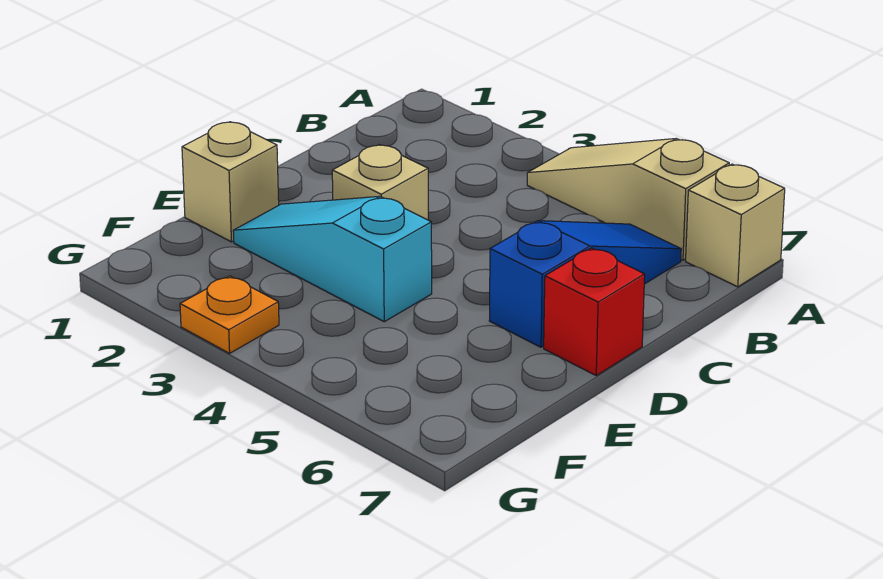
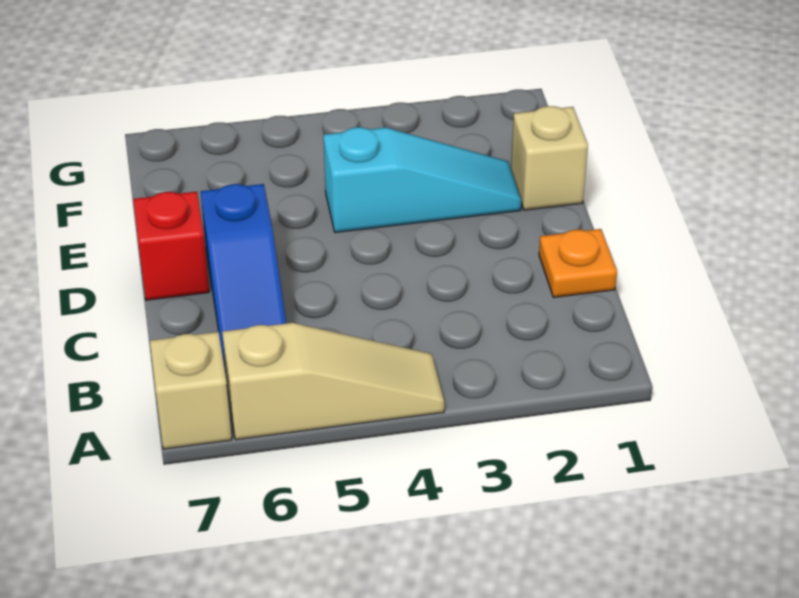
tan 1x1 brick [332,145,428,220] -> none
orange 1x1 plate [180,276,279,353] -> orange 1x1 plate moved to [539,229,617,297]

